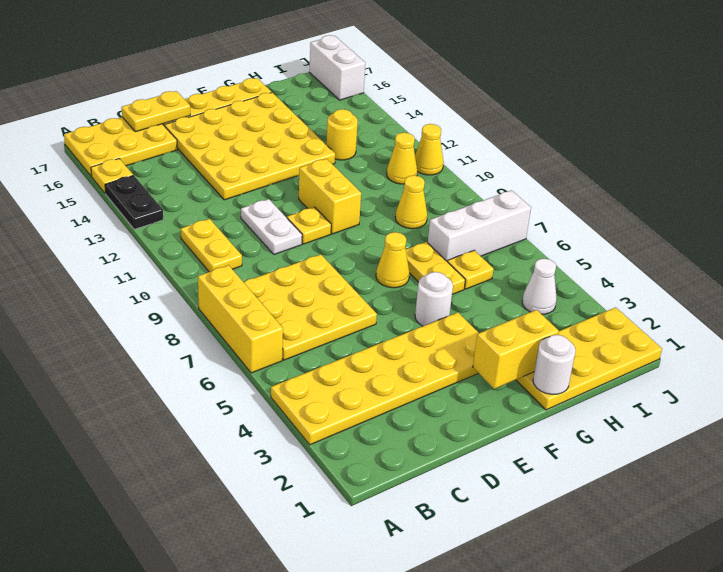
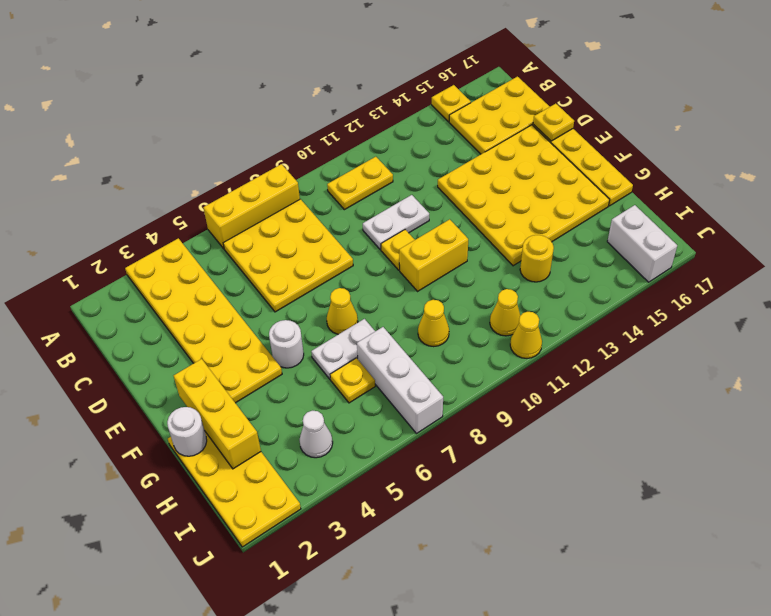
black 1x2 plate [105,175,163,229] -> none
yellow 2x3 plate [64,117,177,176] -> yellow 2x3 plate turned to [449,77,550,154]
yellow 1x2 plate [122,91,190,132] -> yellow 1x1 plate [533,104,574,141]
yellow 1x2 brick [473,310,559,389] -> yellow 1x3 brick [174,359,261,469]
yellow 1x2 plate [406,242,465,294] -> white 1x2 plate [311,319,375,379]
white 1x2 brick [309,35,365,100] -> white 1x2 brick turned to [607,205,677,282]

